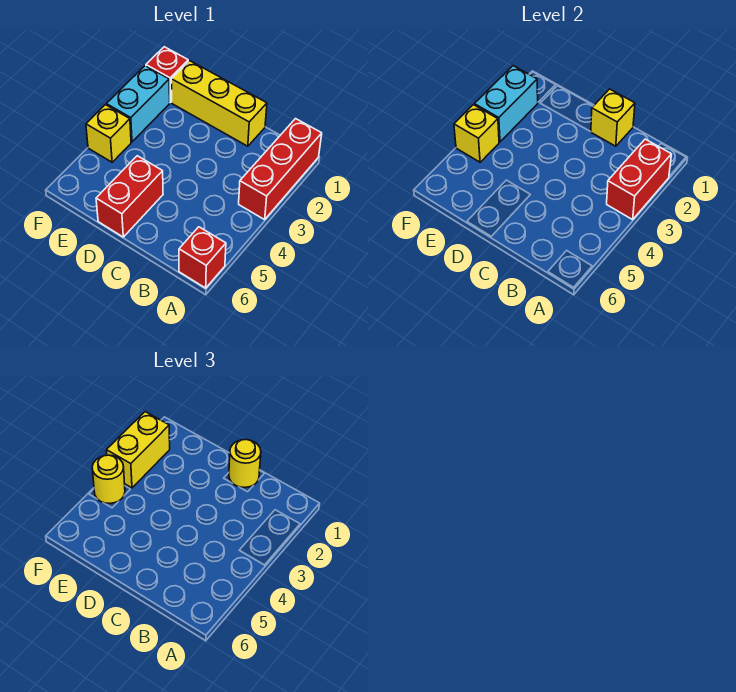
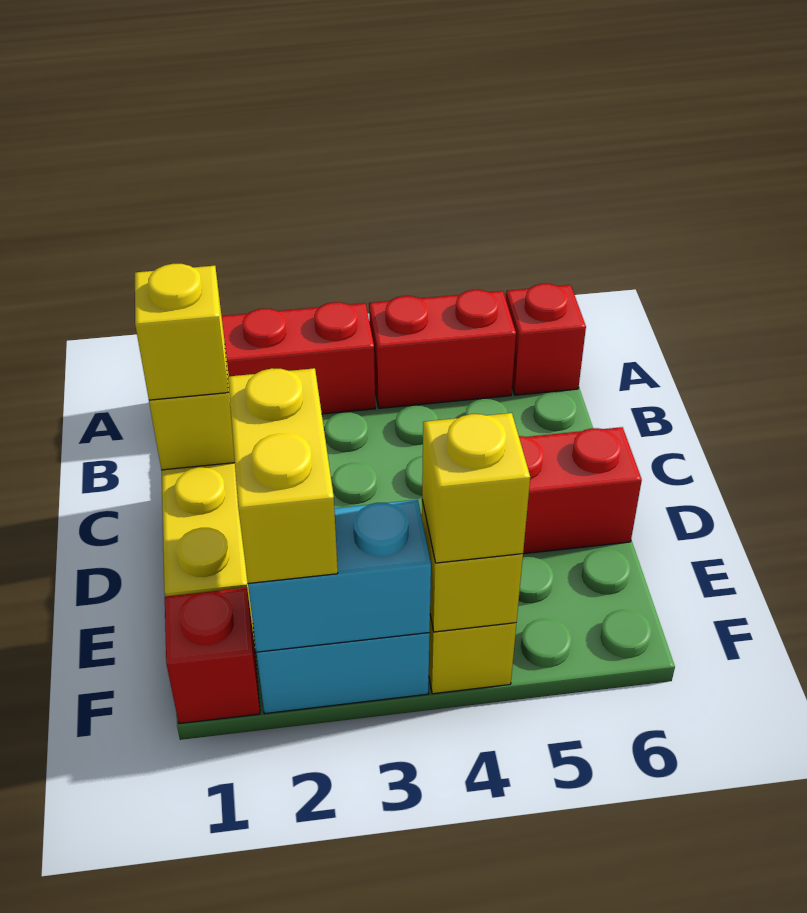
red 1x2 brick [607,139,671,220] -> red 1x2 brick moved to [369,290,516,408]
yellow 1x1 round brick [229,439,261,488] -> yellow 1x1 brick [135,264,229,400]
yellow 1x2 brick [106,412,170,488] -> yellow 1x2 brick turned to [228,368,338,583]
yellow 1x1 round brick [92,455,125,503] -> yellow 1x1 brick [422,413,530,563]

